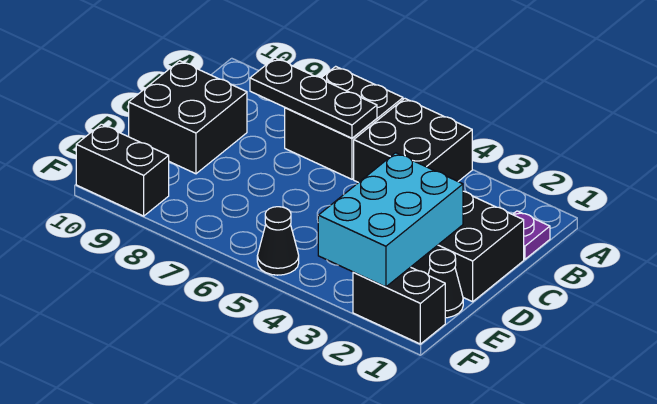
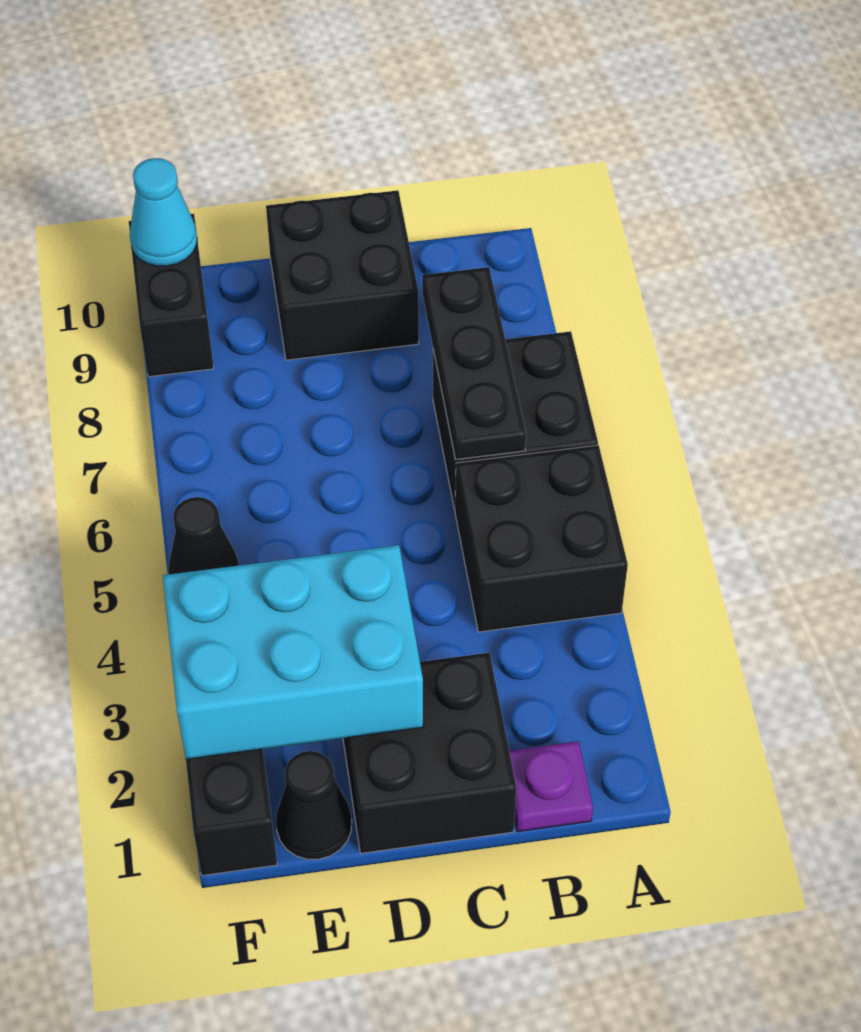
none -> cyan 1x1 cone [130,158,197,266]

